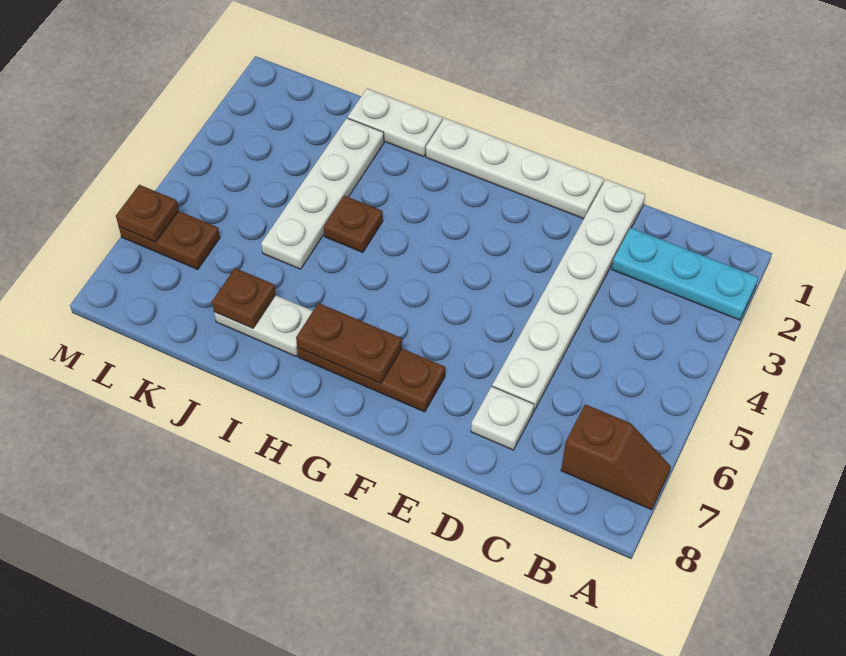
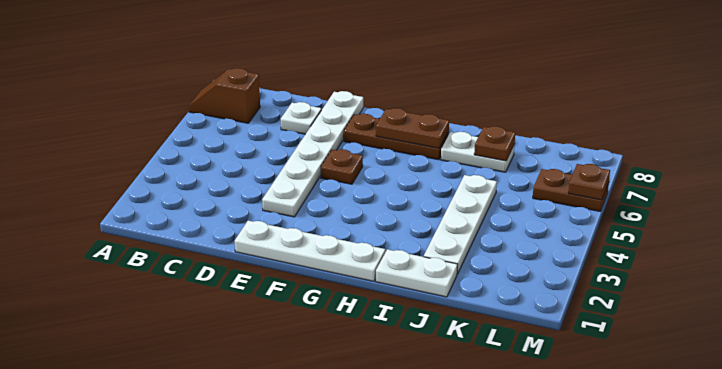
cyan 1x3 plate [612,228,758,320] -> none
white 1x6 plate [492,179,645,412] -> white 1x6 plate moved to [262,91,363,217]
brown 1x1 plate [324,196,383,252] -> brown 1x1 plate moved to [321,149,363,184]

